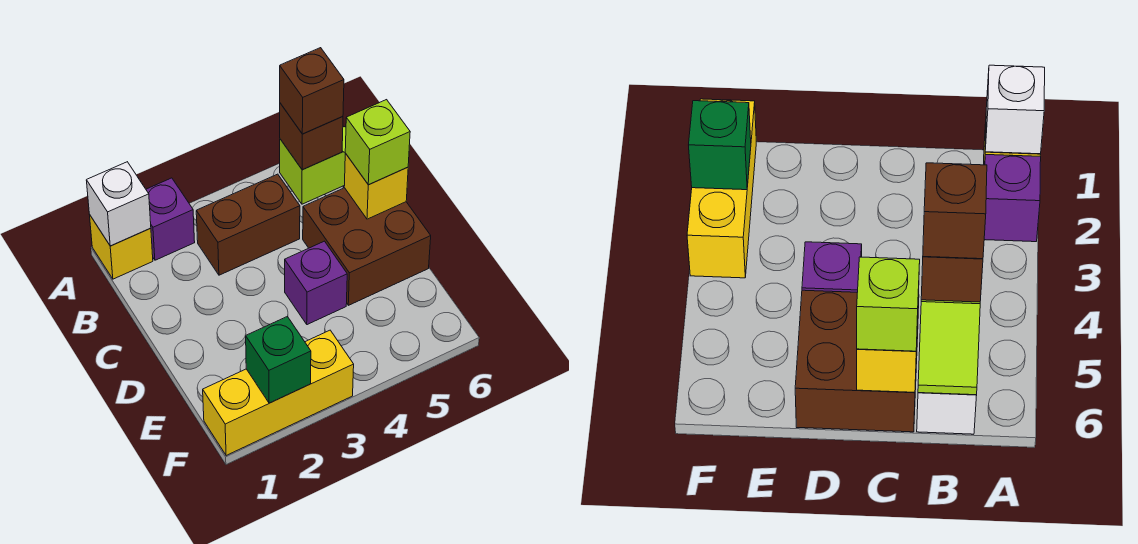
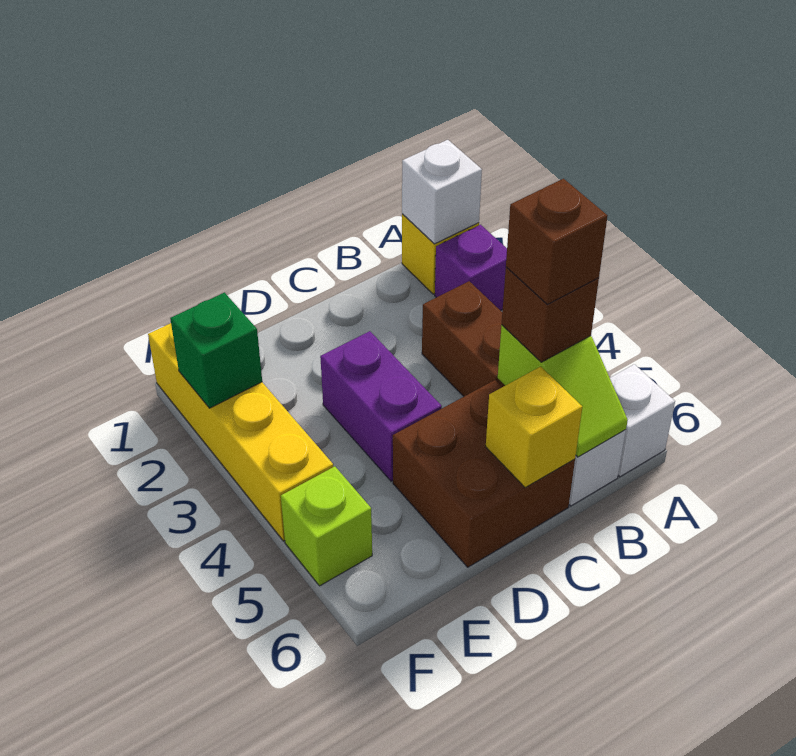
none -> white 1x1 brick [610,364,675,477]
lime 1x1 brick [345,100,410,185] -> lime 1x1 brick moved to [281,466,372,586]
purple 1x1 brick [285,241,347,325] -> purple 1x2 brick [320,331,442,481]
yellow 1x3 brick [203,330,354,456] -> yellow 1x4 brick [148,323,333,541]

